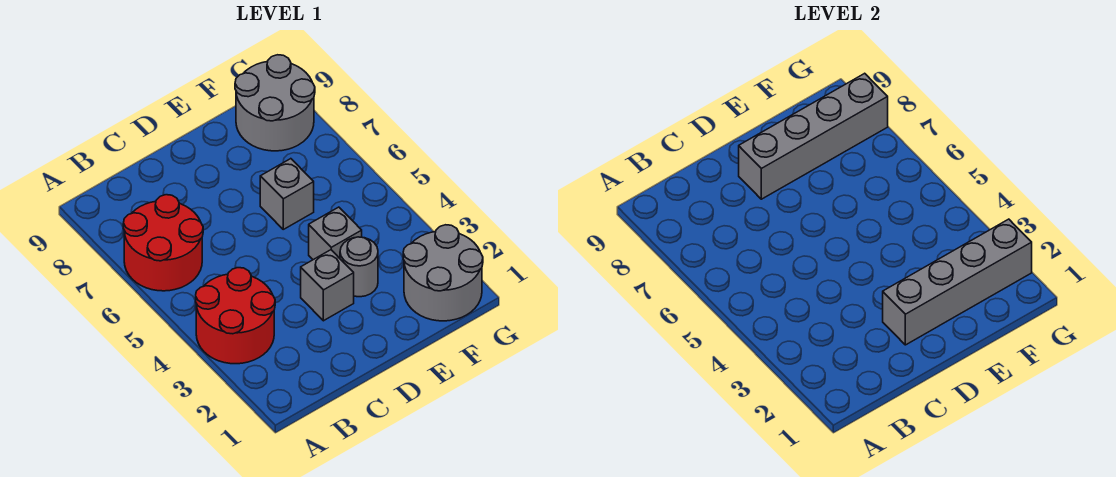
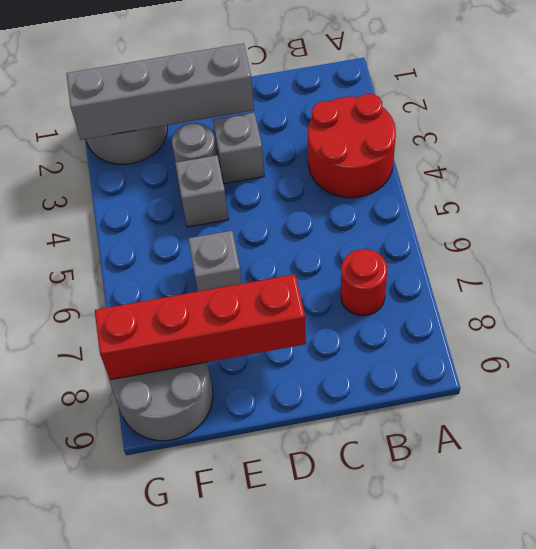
red 2x2 round brick [123,195,203,291] -> red 1x1 round brick [341,249,387,316]
grey 1x4 brick [739,73,888,199] -> red 1x4 brick [95,274,306,380]

